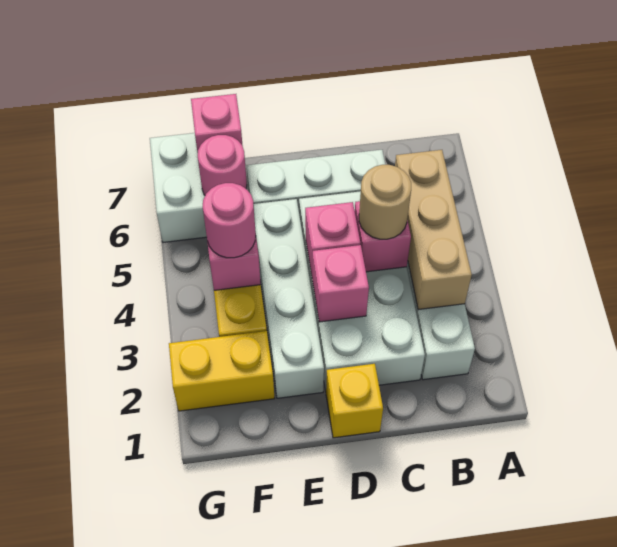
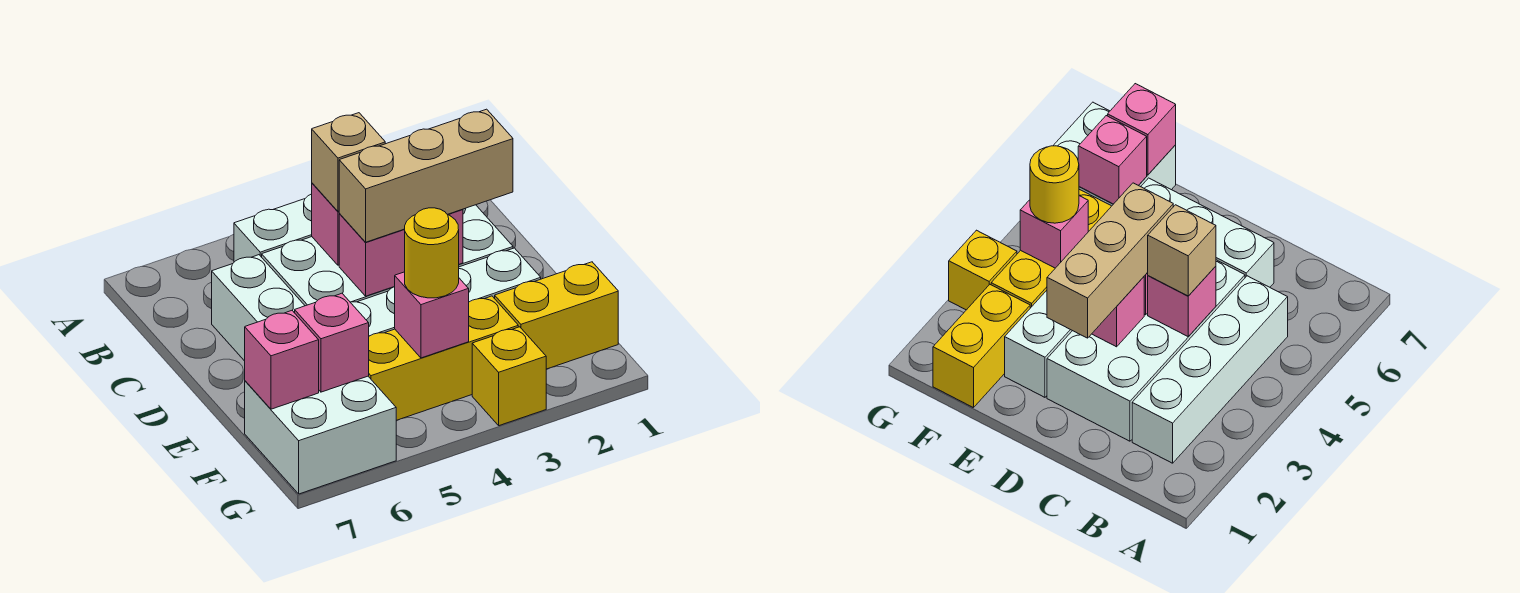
tan 1x3 brick [395,150,472,310] -> tan 1x3 brick moved to [339,109,513,242]
tan 1x1 round brick [359,165,411,239] -> tan 1x1 brick [312,113,385,211]
yellow 1x1 brick [326,364,383,438] -> yellow 1x1 brick moved to [472,327,546,426]
yellow 1x2 brick [169,331,274,411] -> yellow 1x2 brick turned to [495,262,618,369]
pink 1x1 round brick [203,183,256,258] -> yellow 1x1 round brick [405,208,459,298]
pink 1x1 round brick [198,135,247,195] -> pink 1x1 brick [295,293,369,392]

